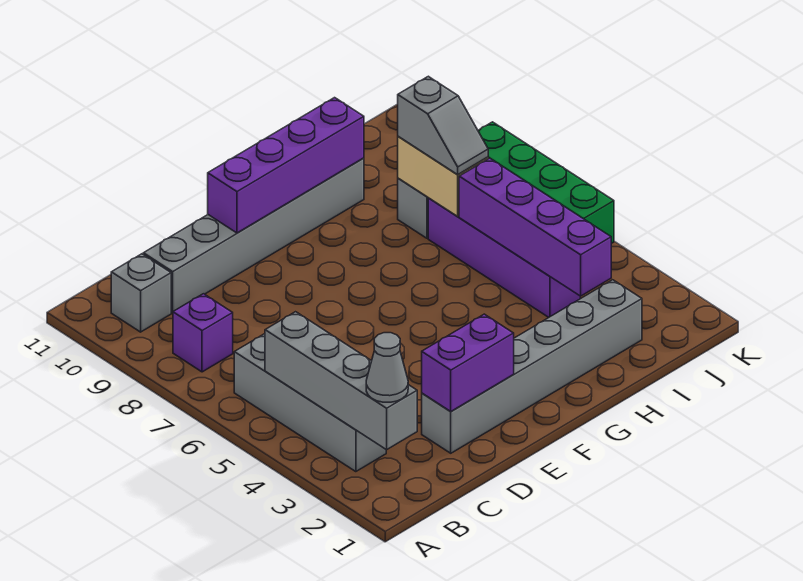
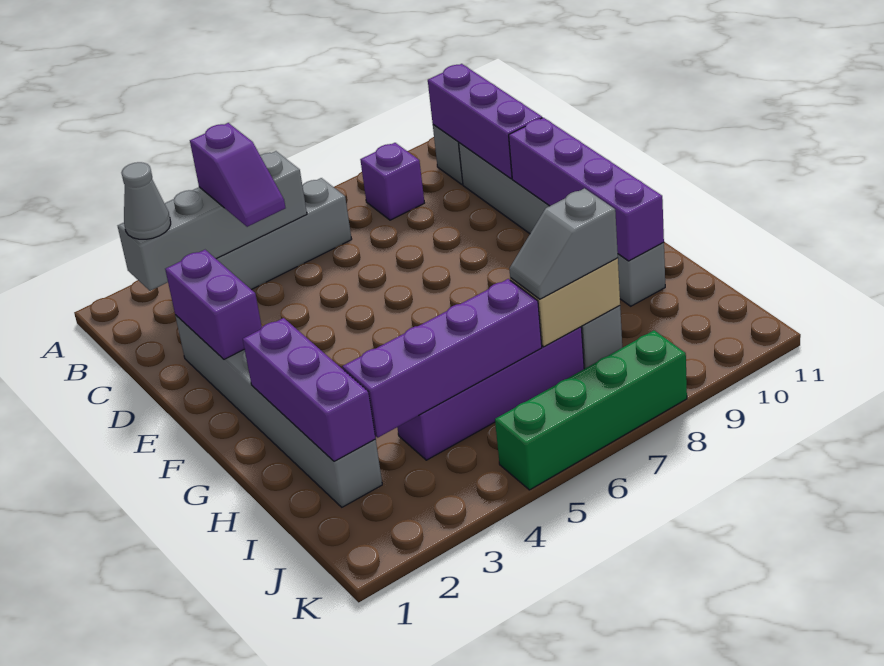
none -> purple 1x2 slope [190,123,285,227]
none -> purple 1x3 brick [428,64,542,179]
none -> purple 1x3 brick [243,318,376,461]

